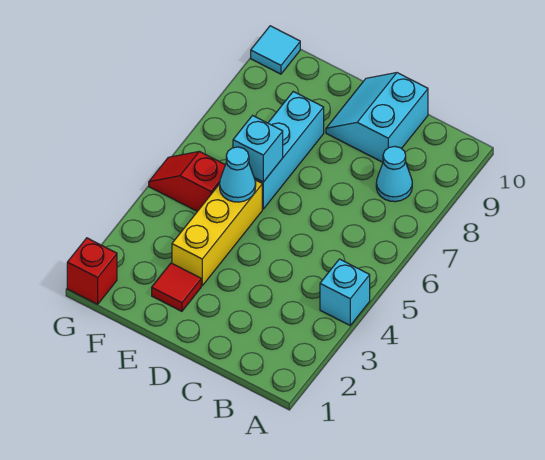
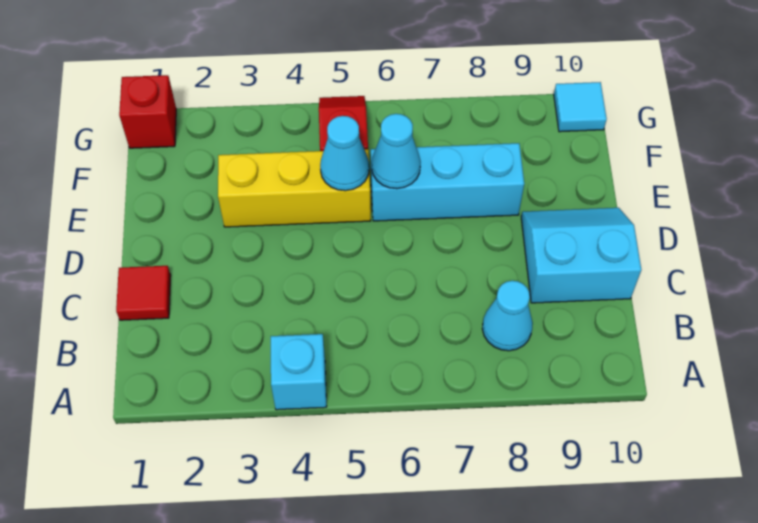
red 1x1 tile [152,263,201,311] -> red 1x1 tile moved to [116,266,171,320]
cyan 1x1 brick [233,116,283,182] -> cyan 1x1 cone [372,114,420,189]

